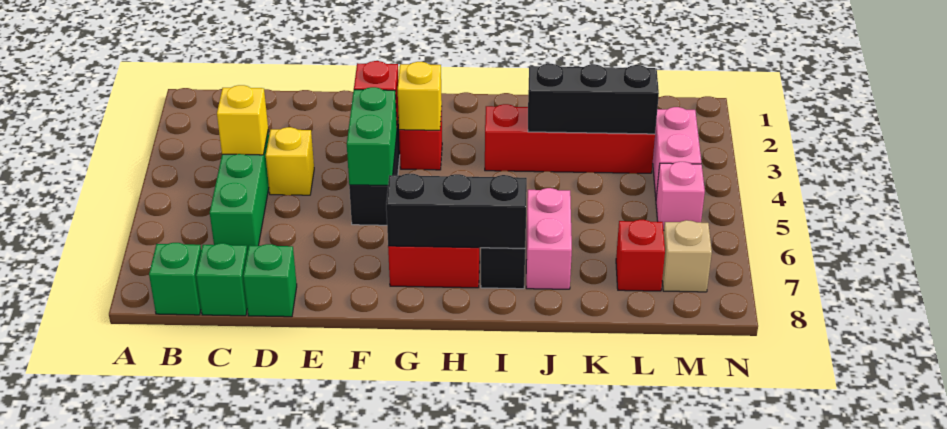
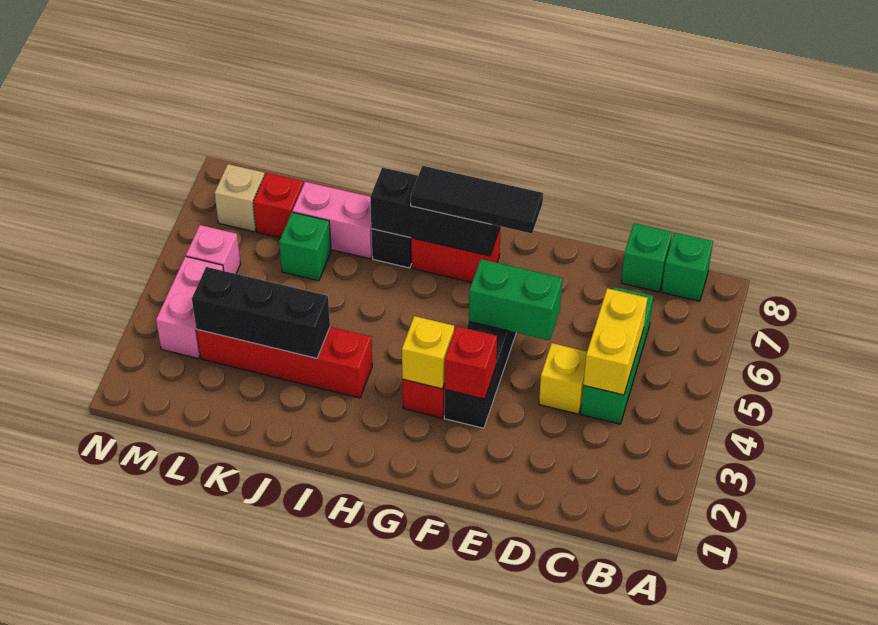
yellow 1x1 brick [217,85,268,155] -> yellow 1x2 brick [583,288,648,395]
green 1x1 brick [243,244,297,317] -> green 1x1 brick moved to [279,212,331,281]
green 1x2 brick [347,87,397,185] -> green 1x2 brick turned to [469,259,562,340]
none -> black 1x3 tile [411,166,543,234]
pink 1x2 brick [526,188,572,289] -> pink 1x2 brick turned to [292,182,372,259]

